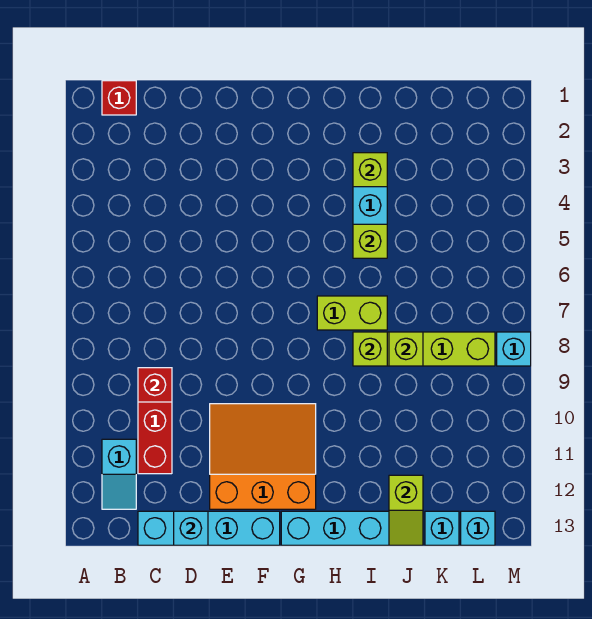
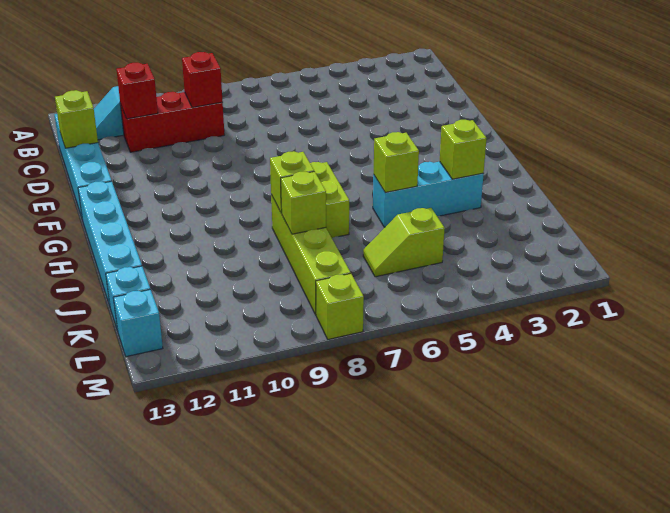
red 1x1 brick [102,81,136,115] -> red 1x1 brick moved to [116,63,158,119]
cyan 1x1 brick [174,511,208,545] -> lime 1x1 brick [55,90,98,148]
orange 3x3 slope [210,404,316,509] -> none
lime 1x2 slope [389,475,423,545] -> lime 1x2 slope moved to [363,208,445,277]
cyan 1x1 brick [497,332,531,366] -> lime 1x1 brick [316,274,364,339]

